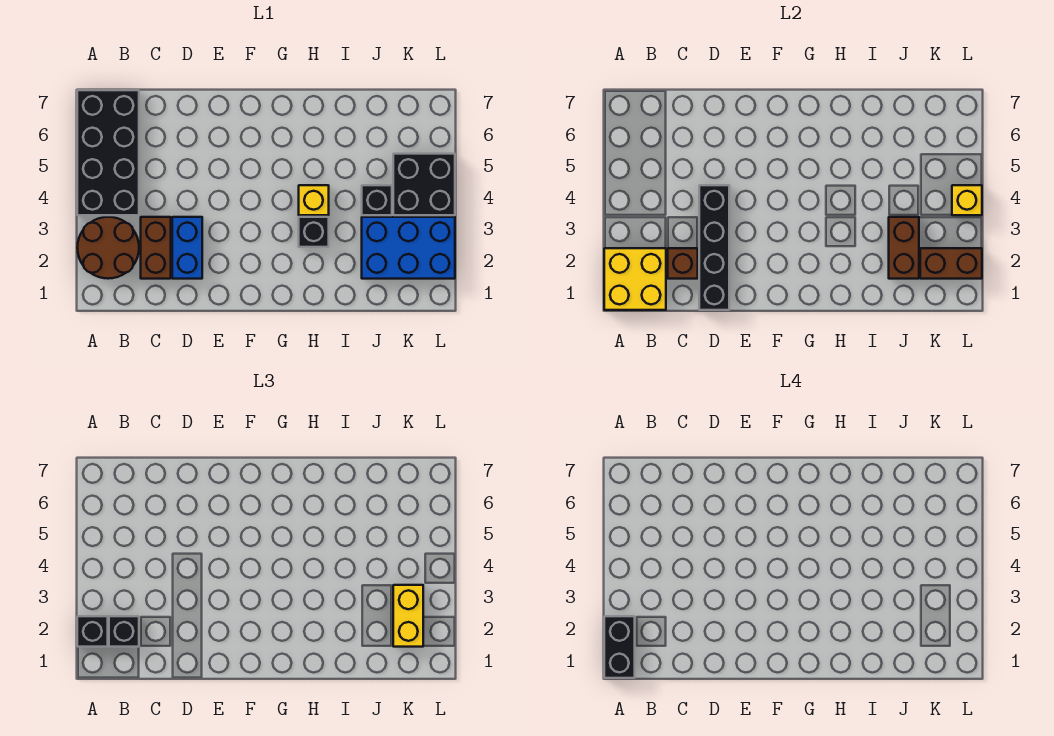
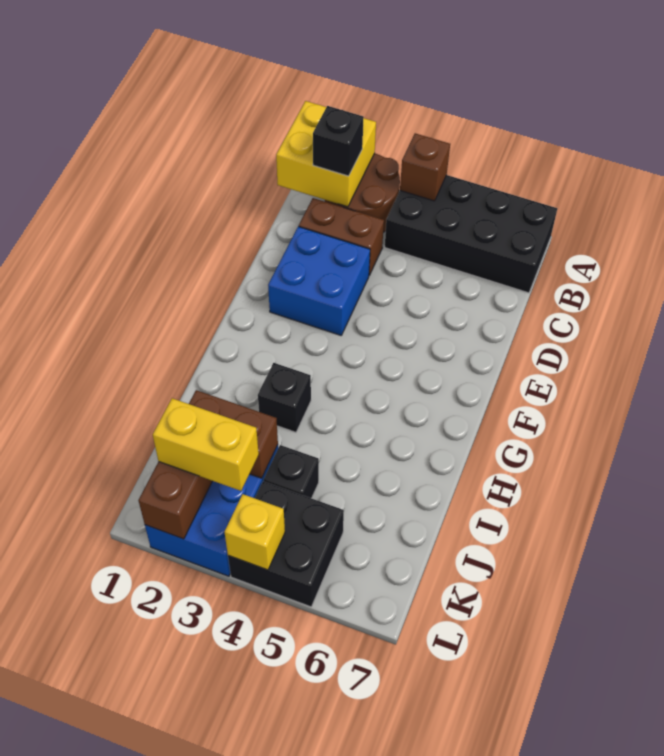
black 1x2 brick [604,616,635,678] -> none
black 1x1 brick [77,616,108,647] -> none
brown 1x1 brick [668,248,698,279] -> brown 1x1 brick moved to [400,133,450,201]
black 1x4 brick [699,185,729,310] -> none
blue 1x2 brick [172,217,202,279] -> blue 2x2 brick [268,226,370,335]
yellow 1x1 brick [299,185,329,215] -> none

